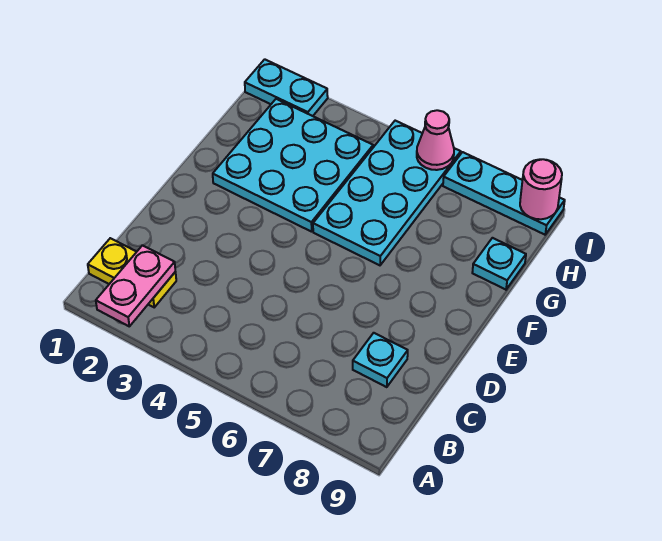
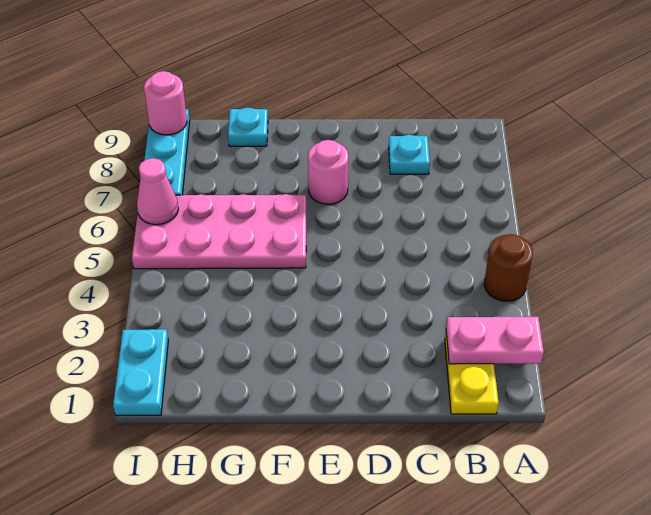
none -> brown 1x1 round brick [484,234,533,301]
none -> pink 1x1 round brick [308,140,348,204]
cyan 3x3 plate [213,99,373,232] -> none
cyan 2x4 plate [313,121,461,265] -> pink 2x4 plate [132,194,306,269]

